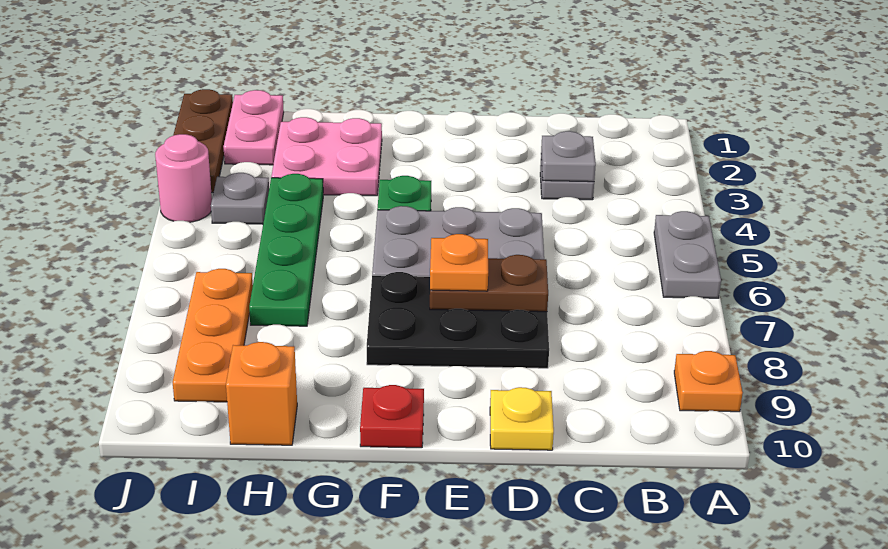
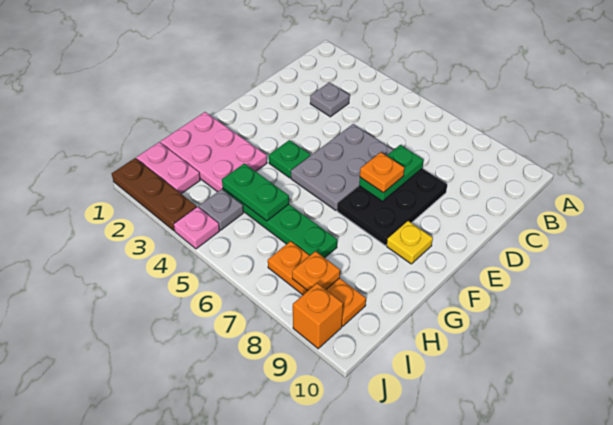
grey 1x2 plate [654,211,721,298] -> none
orange 1x1 plate [674,351,743,412] -> orange 1x1 plate moved to [292,251,340,291]
grey 1x1 plate [541,131,596,182] -> none
brown 1x2 plate [430,255,548,312] -> green 1x2 plate [359,145,424,201]
yellow 1x1 plate [490,387,554,450] -> yellow 1x1 plate moved to [387,221,433,264]
red 1x1 plate [360,385,424,448] -> none
pink 2x2 plate [271,117,382,196] -> pink 2x3 plate [160,112,267,192]
none -> green 1x2 plate [222,163,289,221]
orange 1x1 brick [226,342,297,445] -> orange 1x1 brick moved to [293,283,343,349]
pink 1x1 round brick [155,134,212,222] -> pink 1x1 plate [174,207,219,249]

